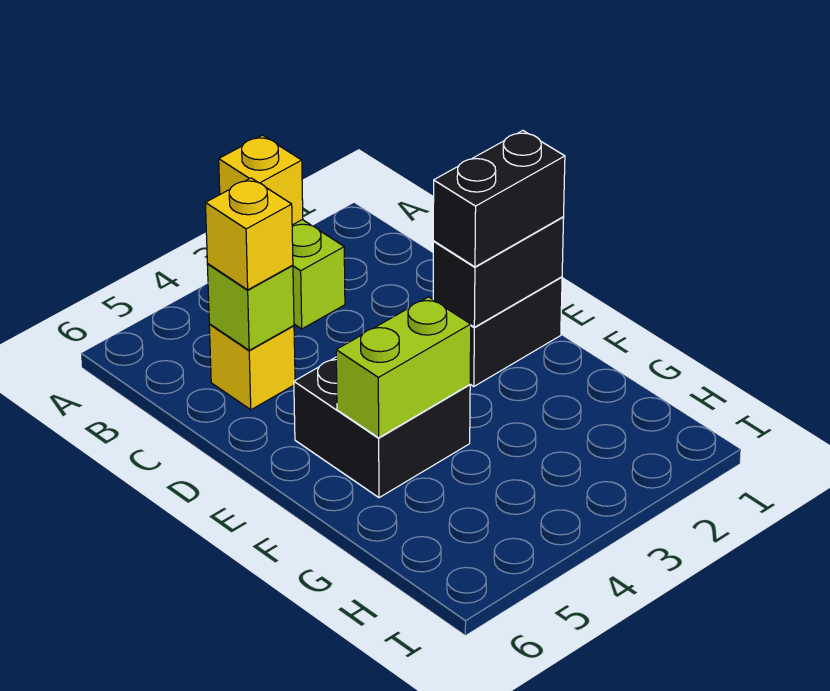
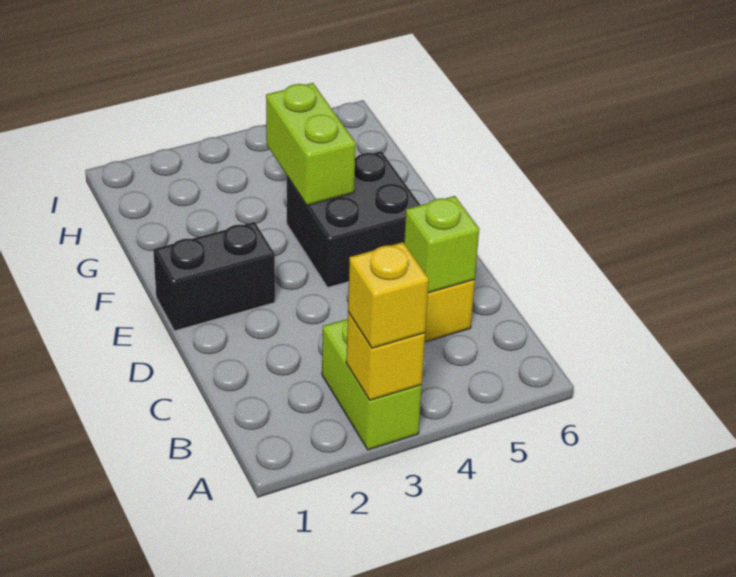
yellow 1x1 brick [206,178,293,290] -> yellow 1x1 brick moved to [348,242,429,348]
black 1x2 brick [433,217,564,327] -> none
black 1x2 brick [433,131,565,267] -> none
lime 1x2 brick [336,297,471,438] -> lime 1x2 brick turned to [266,83,356,205]

